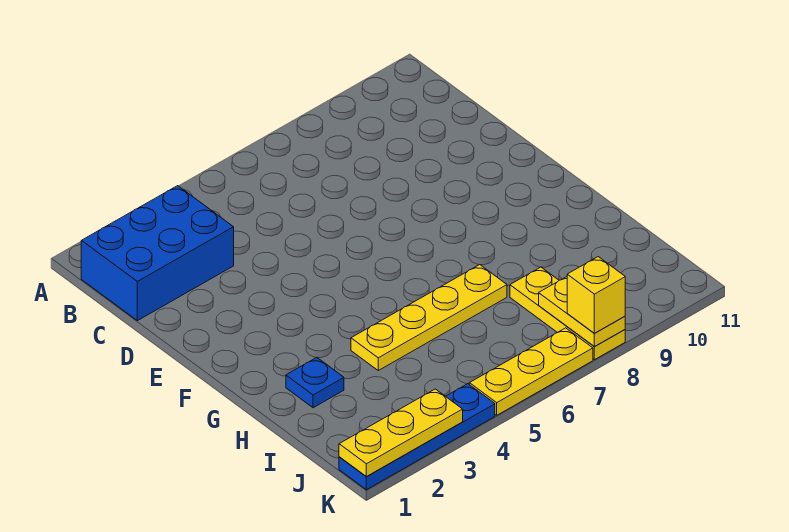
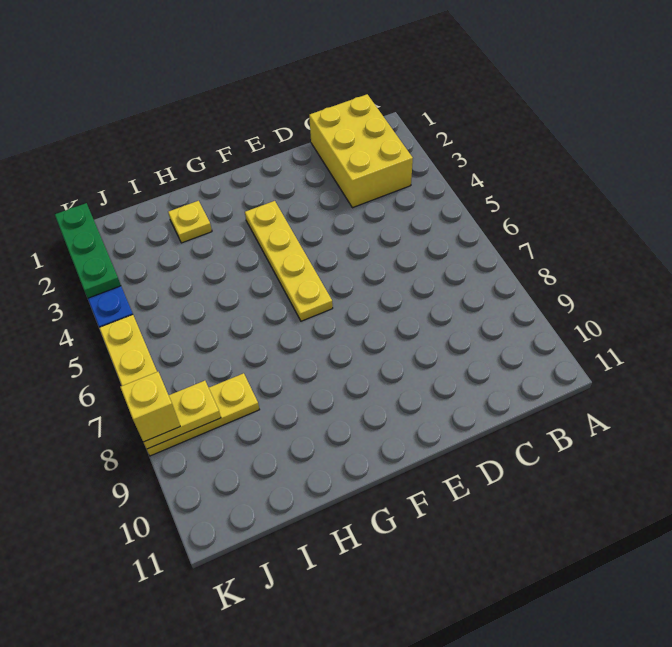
blue 2x3 brick [81,186,234,321] -> yellow 2x3 brick [309,94,413,208]
blue 1x1 plate [286,357,344,408] -> yellow 1x1 plate [168,201,212,243]
yellow 1x4 plate [351,265,507,370] -> yellow 1x4 plate moved to [245,201,333,321]
yellow 1x3 plate [339,389,463,476] -> green 1x3 plate [55,203,121,298]

